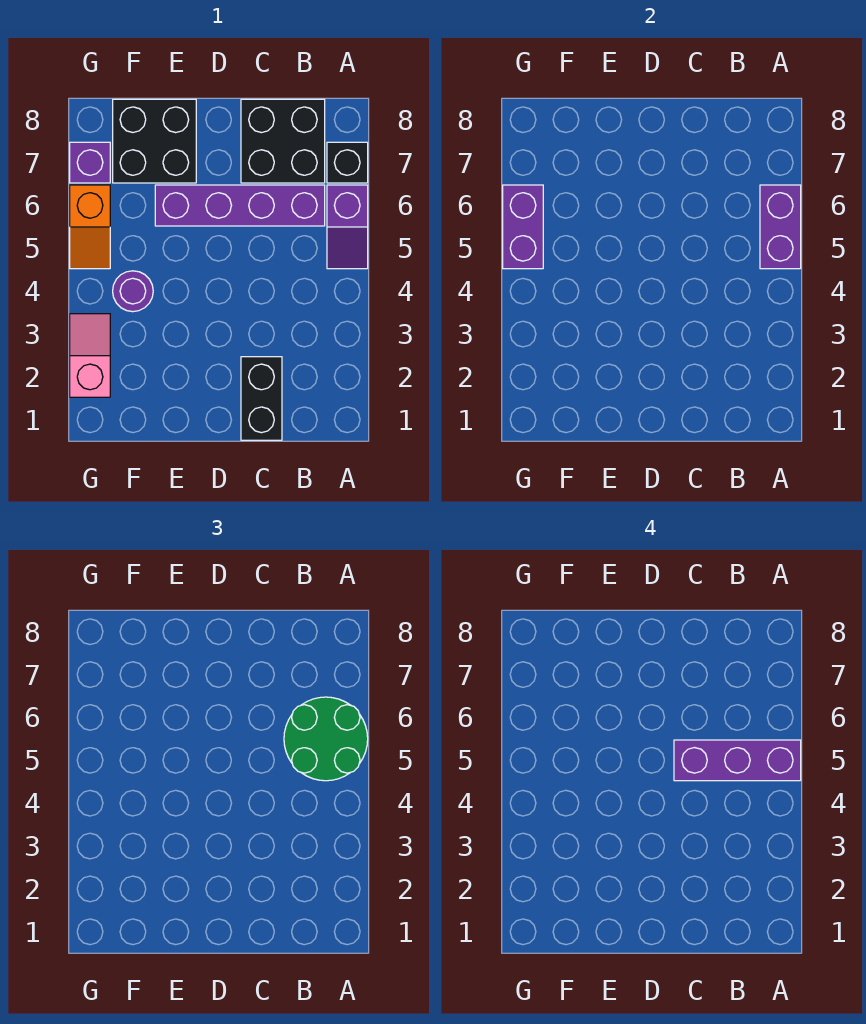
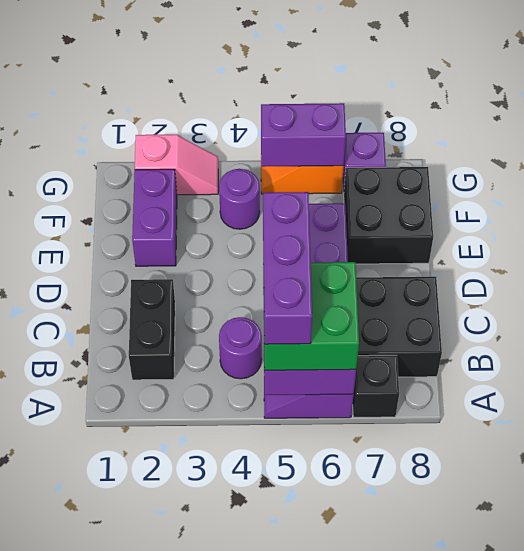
green 2x2 round brick [284,697,368,781] -> green 2x2 brick [263,262,359,370]
none -> purple 1x1 round brick [219,317,262,379]
black 1x2 brick [241,357,282,440] -> black 1x2 brick turned to [129,279,175,380]
none -> purple 1x2 brick [132,169,177,266]

